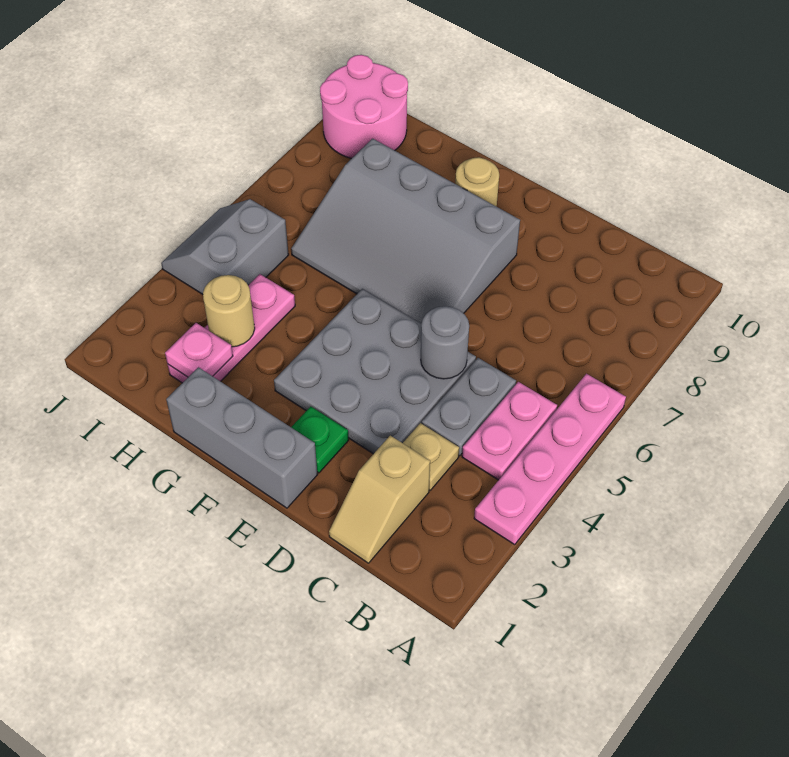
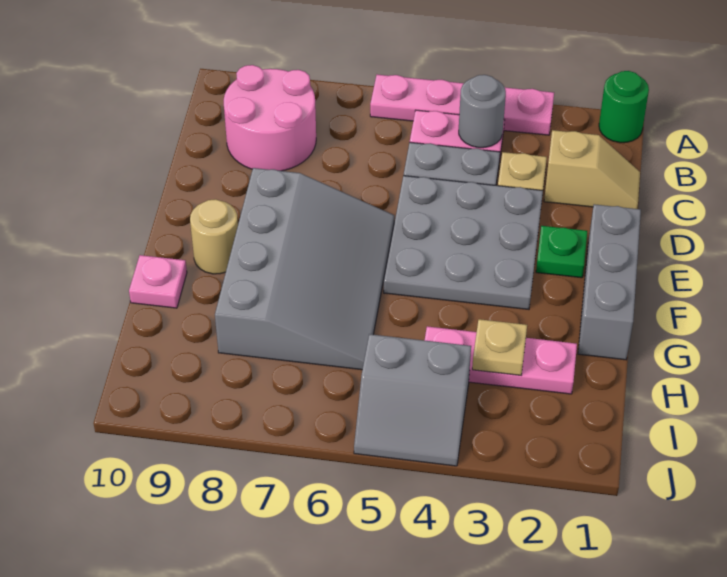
none -> green 1x1 round brick [599,71,649,143]
grey 1x1 round brick [421,306,469,379] -> grey 1x1 round brick moved to [459,75,506,148]
pink 1x1 plate [165,323,233,377] -> pink 1x1 plate moved to [129,255,187,308]
tan 1x1 round brick [203,275,255,347] -> tan 1x1 plate [472,319,527,375]
pink 2x2 round brick [320,55,408,159] -> pink 2x2 round brick moved to [224,65,316,171]

